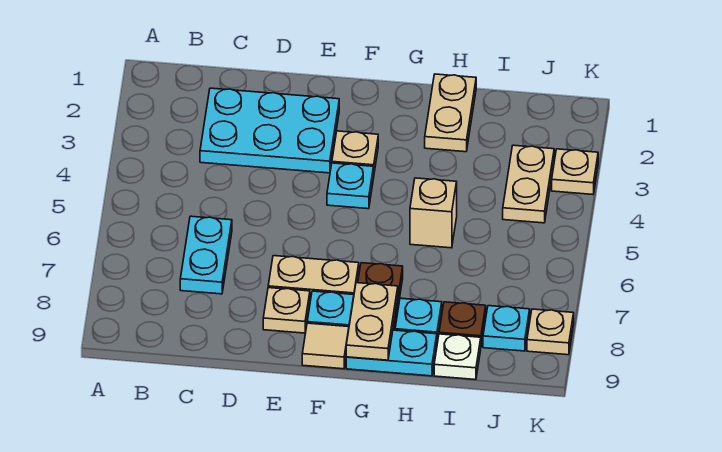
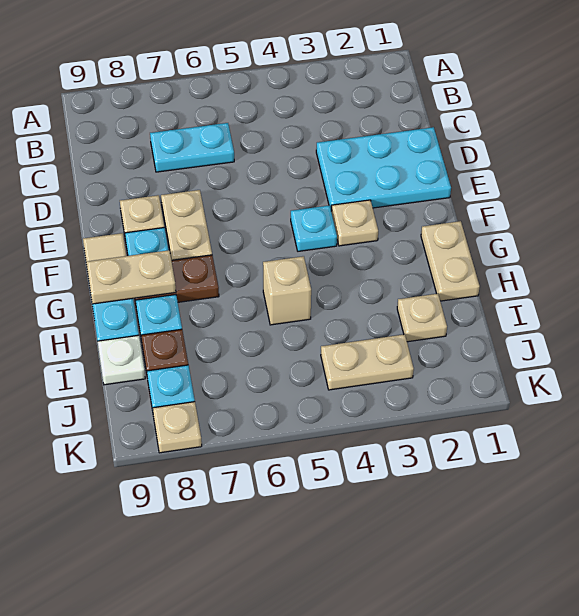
cyan 2x3 plate [200,88,339,173] -> cyan 2x3 plate turned to [316,127,451,211]
tan 1x2 plate [425,74,476,152] -> tan 1x2 plate turned to [421,221,480,301]
tan 1x1 plate [552,149,598,194] -> tan 1x1 plate moved to [397,294,447,342]

